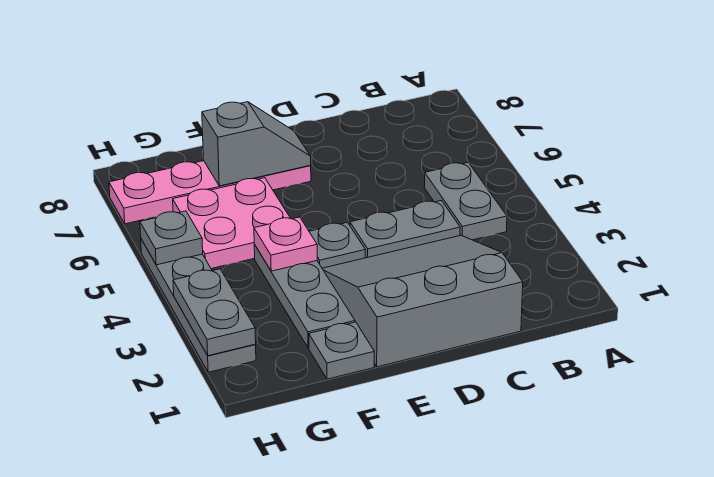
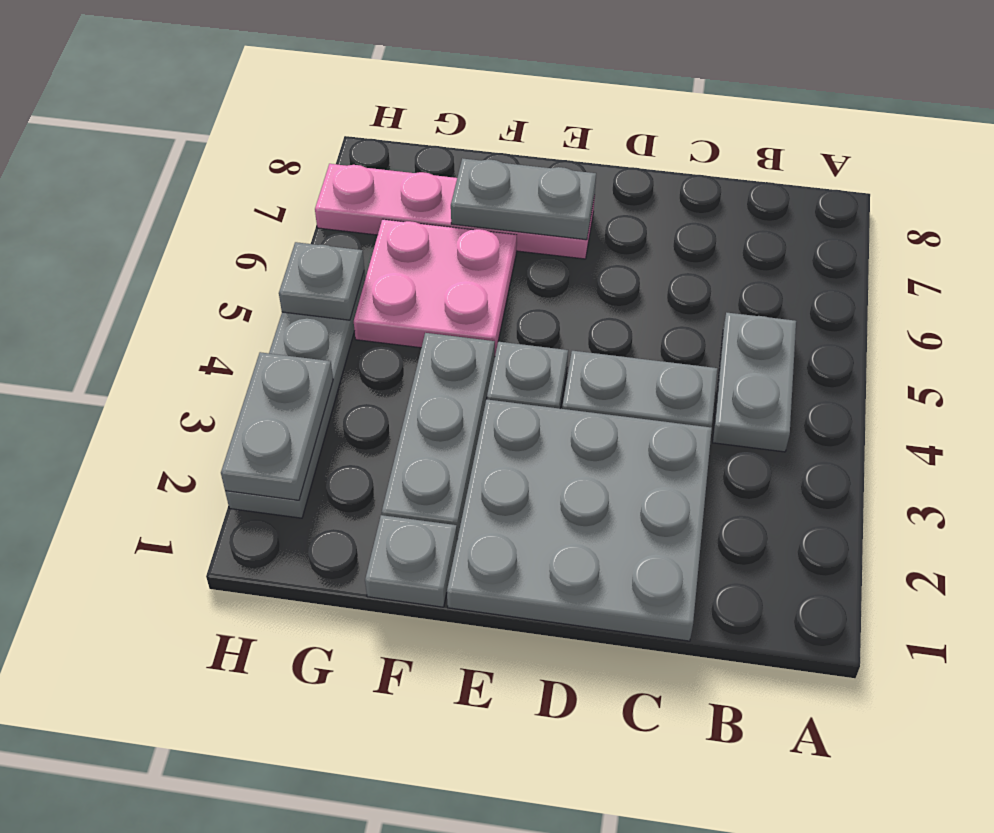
grey 3x3 slope [322,235,523,367] -> grey 3x3 plate [447,399,712,641]
grey 1x2 slope [202,102,311,186] -> grey 1x2 plate [451,158,596,240]
pink 1x1 plate [254,217,317,271] -> none

